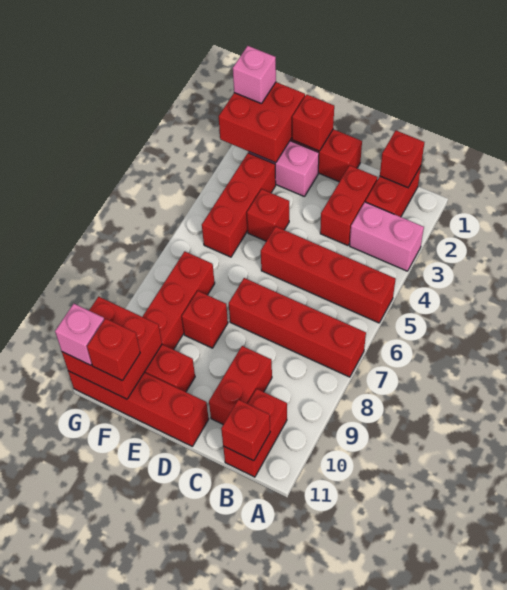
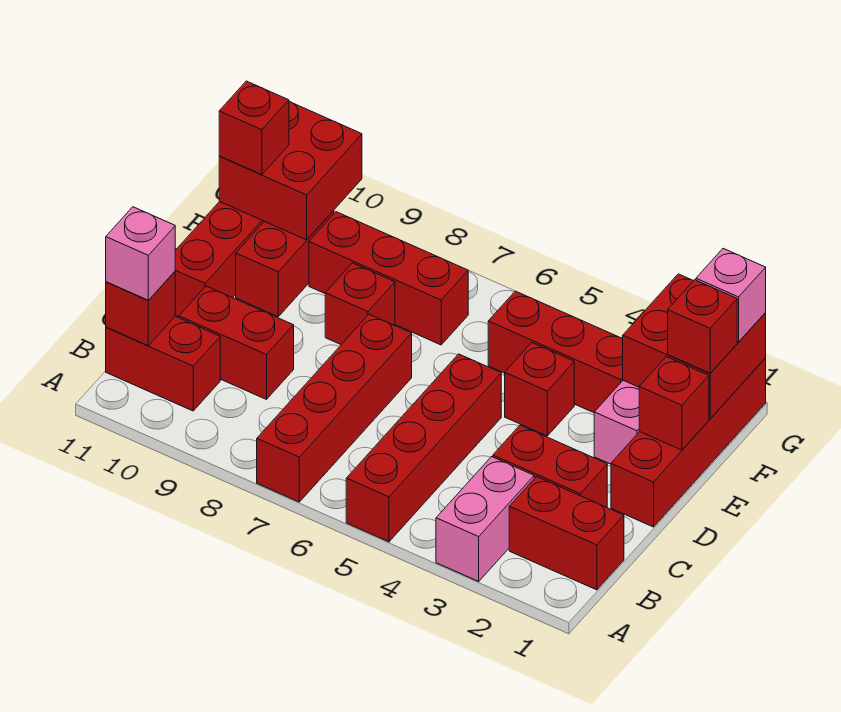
red 1x1 brick [380,131,424,188] -> red 1x1 brick moved to [668,280,737,373]
pink 1x1 brick [55,304,104,365] -> pink 1x1 brick moved to [106,207,175,300]

